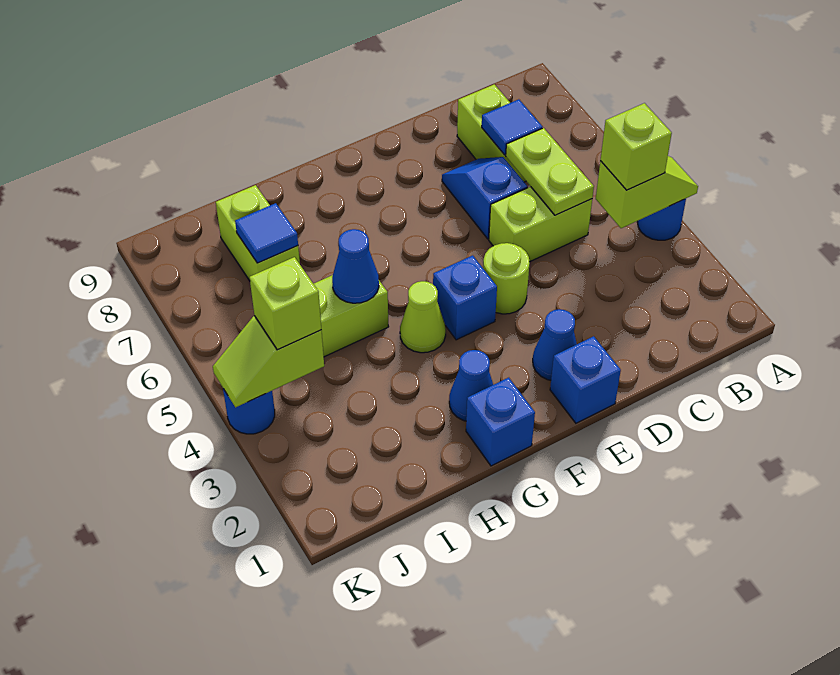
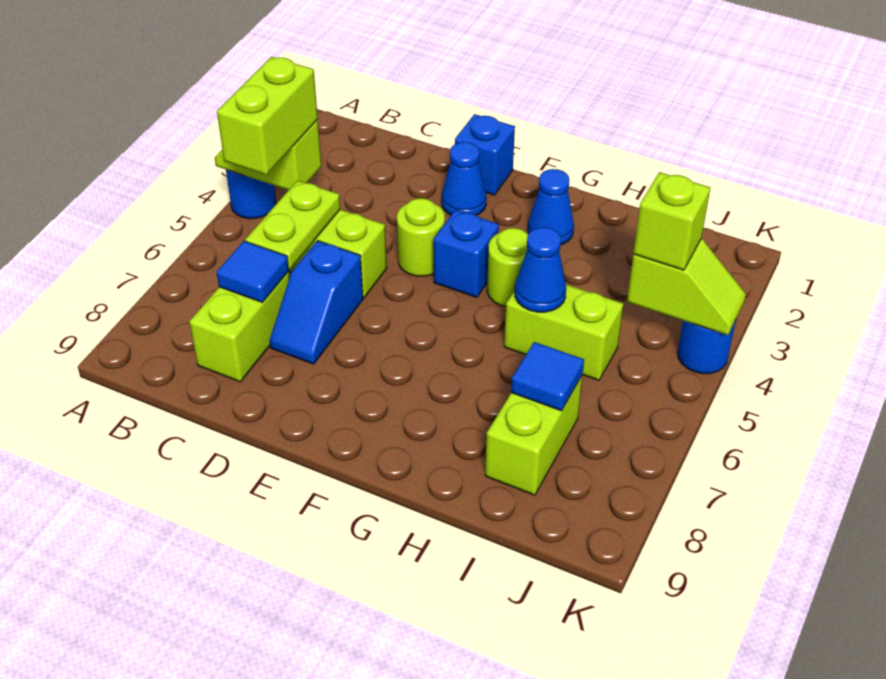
lime 1x1 brick [600,103,672,190] -> lime 1x2 brick [217,57,318,175]
blue 1x1 brick [466,378,535,466] -> none
lime 1x1 cone [400,281,446,353] -> lime 1x1 round brick [487,228,528,307]

